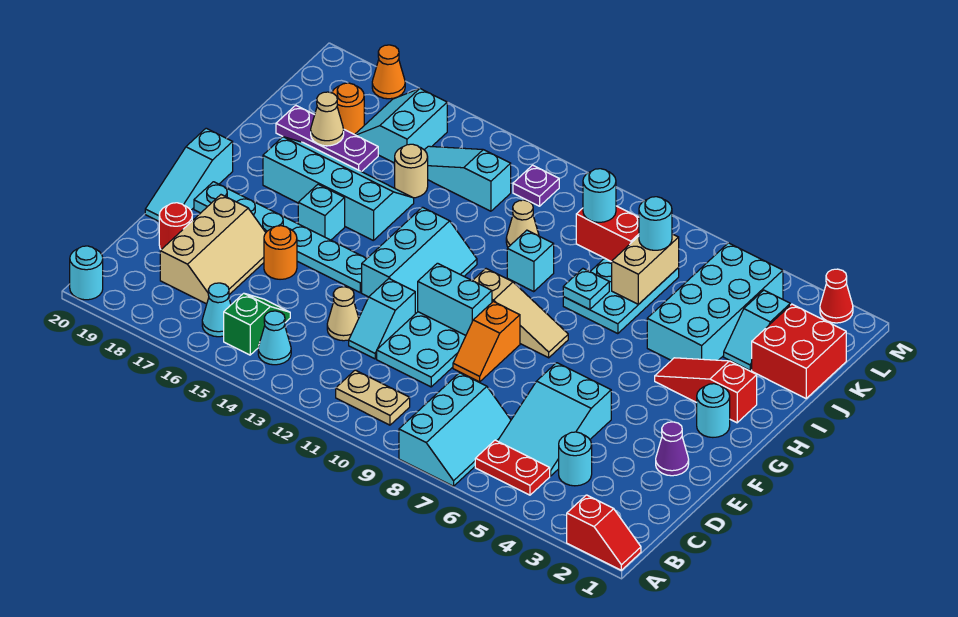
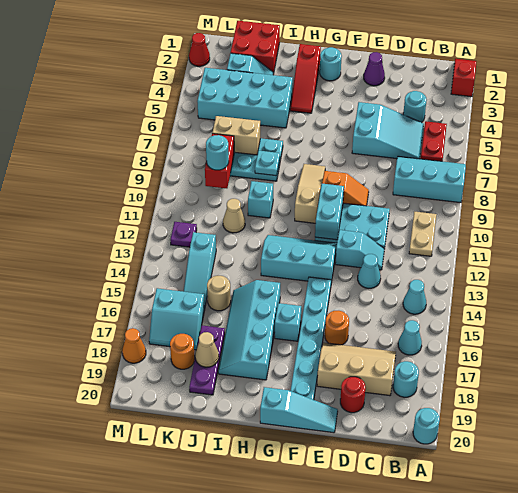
green 1x2 slope [224,293,290,355] -> none
tan 1x1 cone [327,287,359,341] -> cyan 1x1 cone [358,254,381,288]
cyan 1x1 round brick [639,197,672,250] -> cyan 1x1 round brick moved to [393,361,419,397]

